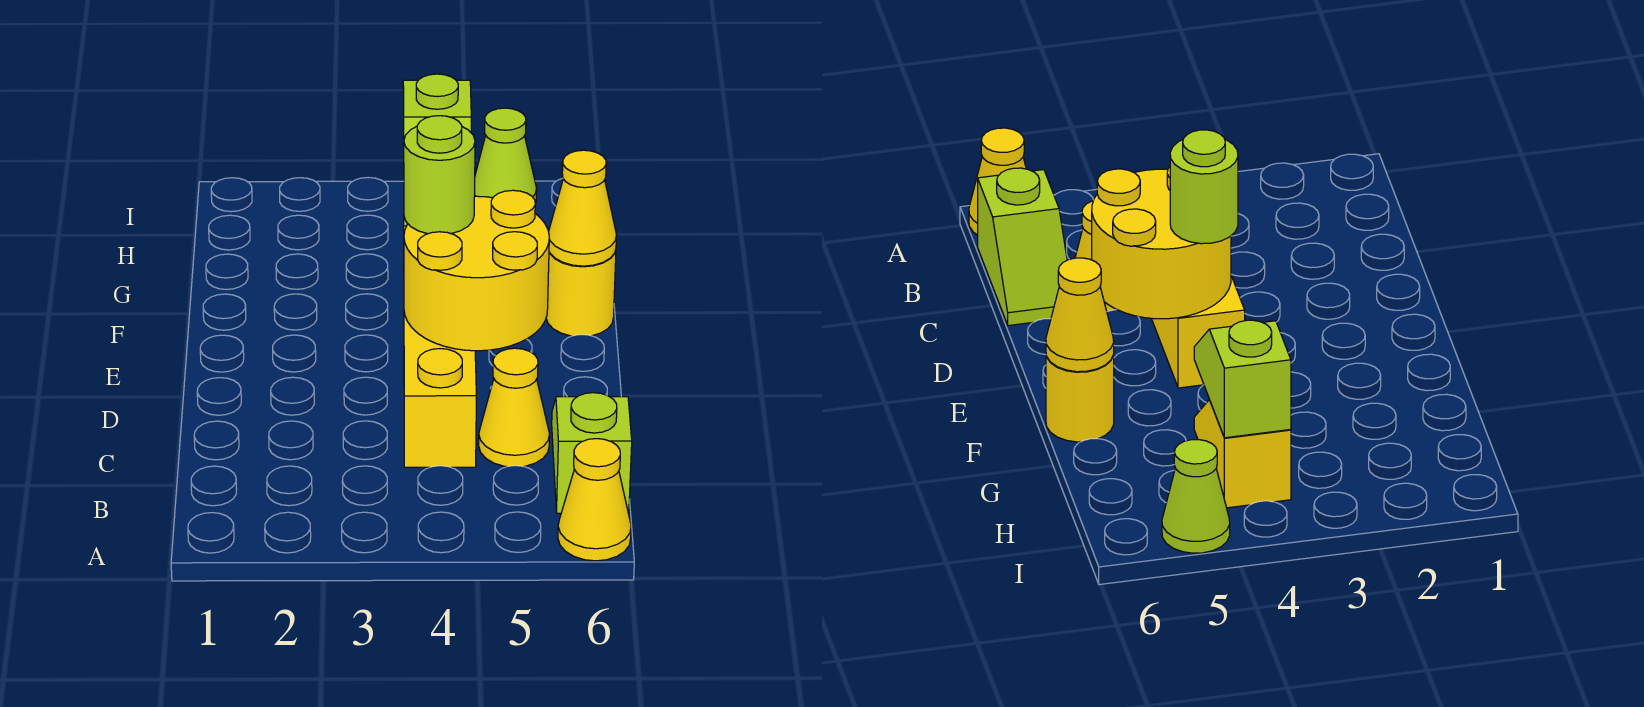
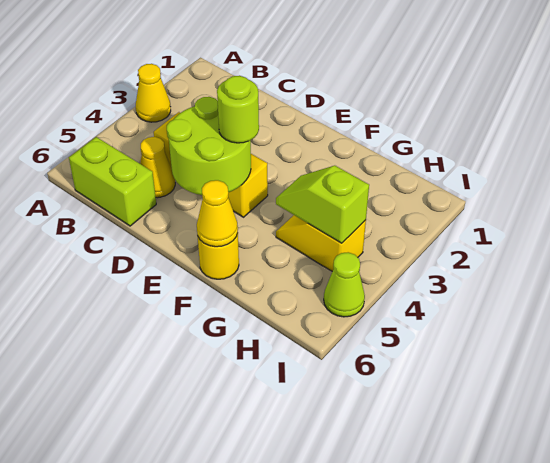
yellow 1x1 cone [558,439,631,561] -> yellow 1x1 cone moved to [136,64,171,122]
lime 1x2 slope [552,393,632,513] -> lime 1x2 brick [69,137,156,226]
yellow 2x2 round brick [404,190,549,351] -> lime 2x2 round brick [167,97,251,195]

